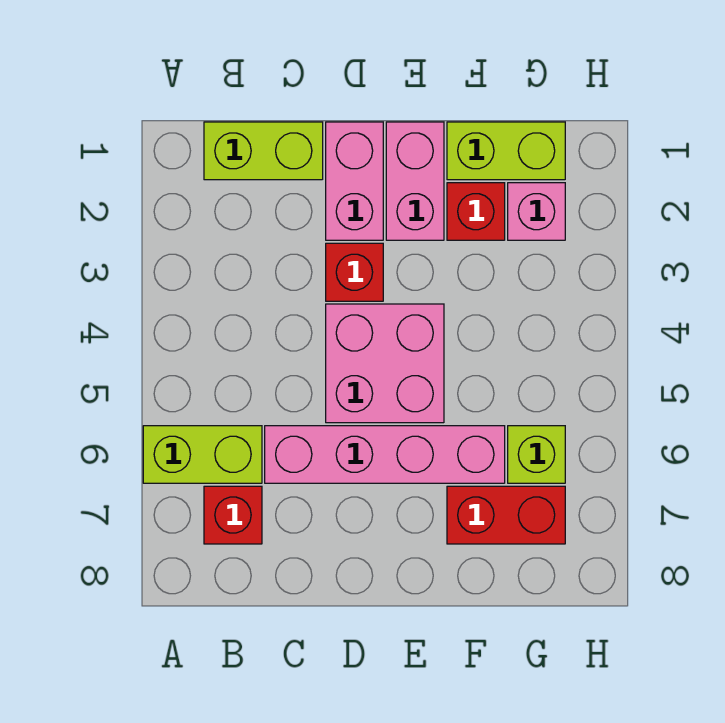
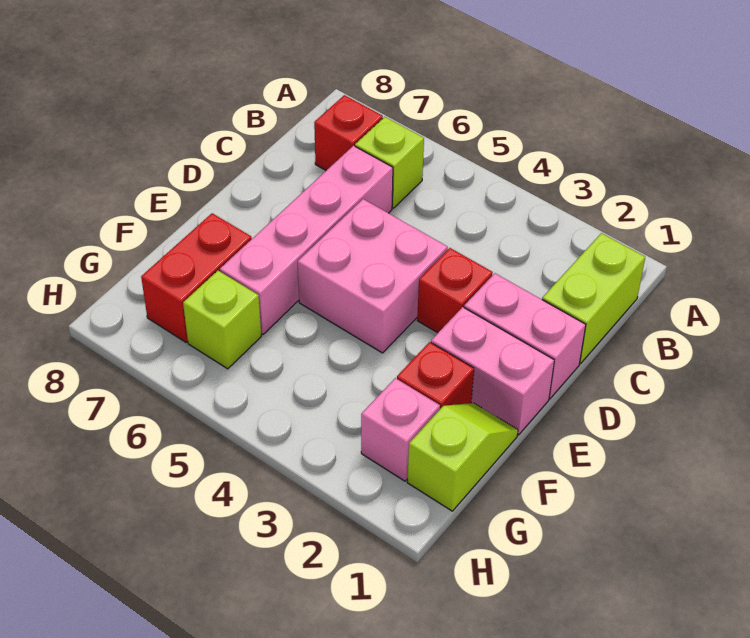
lime 1x2 brick [143,426,262,483] -> lime 1x1 brick [355,117,424,208]
lime 1x2 brick [447,122,565,180] -> lime 1x2 slope [407,403,518,511]

